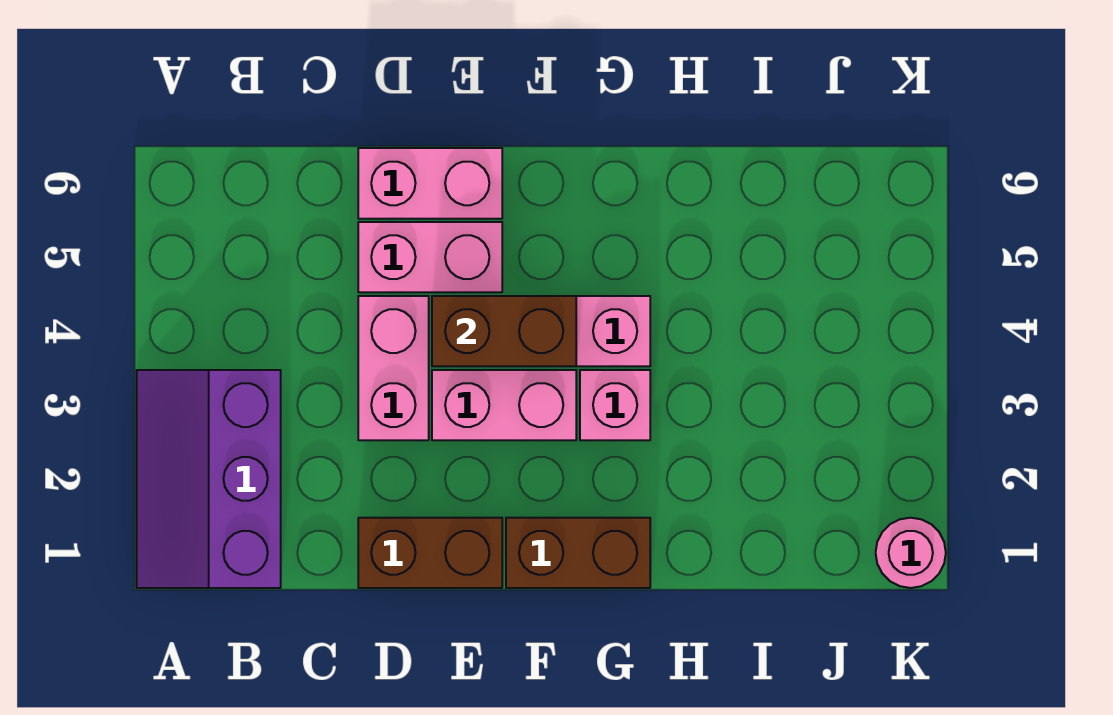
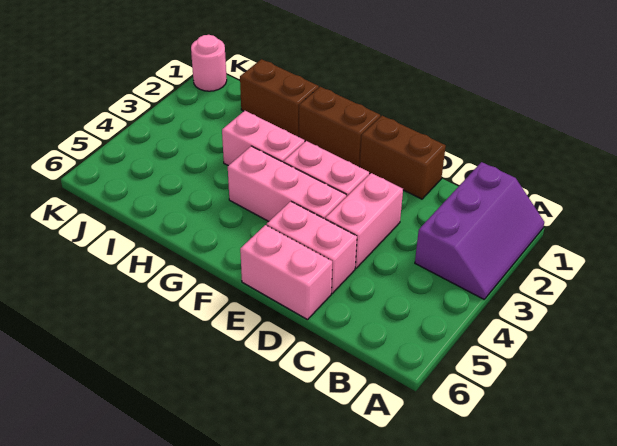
brown 1x2 brick [432,296,576,366] -> brown 1x2 brick moved to [240,59,319,137]
pink 1x1 brick [580,370,650,440] -> pink 1x2 brick [222,111,305,166]

